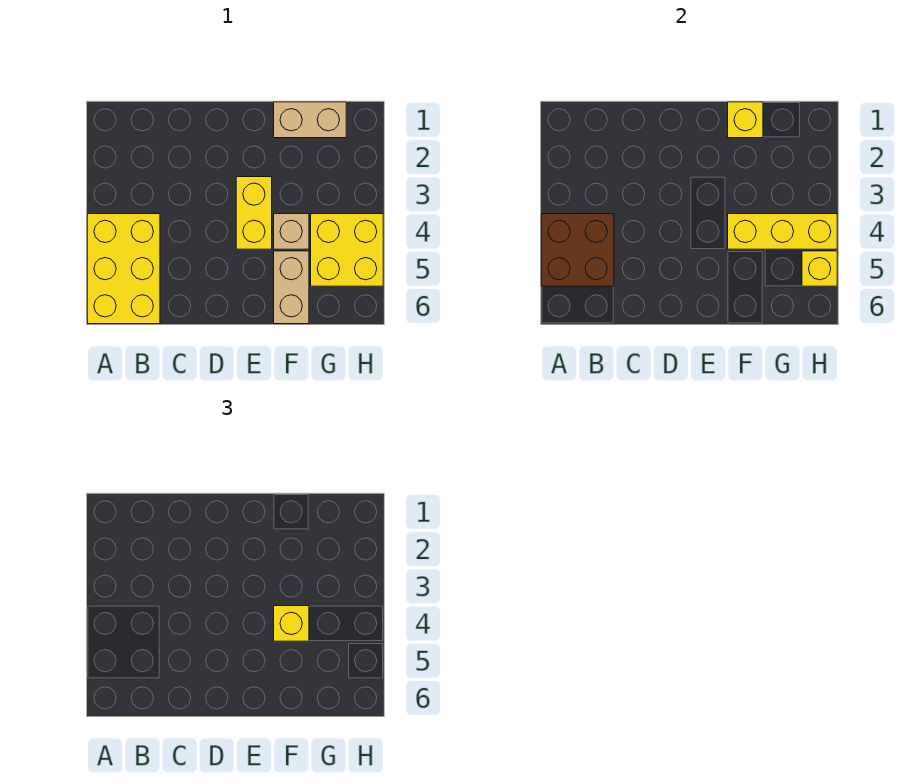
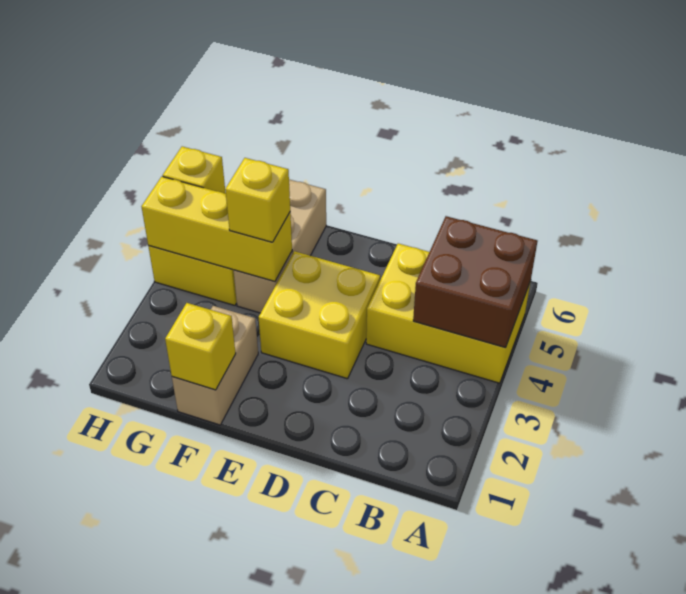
yellow 2x3 brick [87,214,160,324] -> yellow 2x3 brick turned to [366,243,531,383]
yellow 1x2 brick [236,177,272,249] -> yellow 2x2 brick [259,251,380,379]
tan 1x2 brick [274,102,346,138] -> tan 1x2 brick turned to [172,306,258,425]

